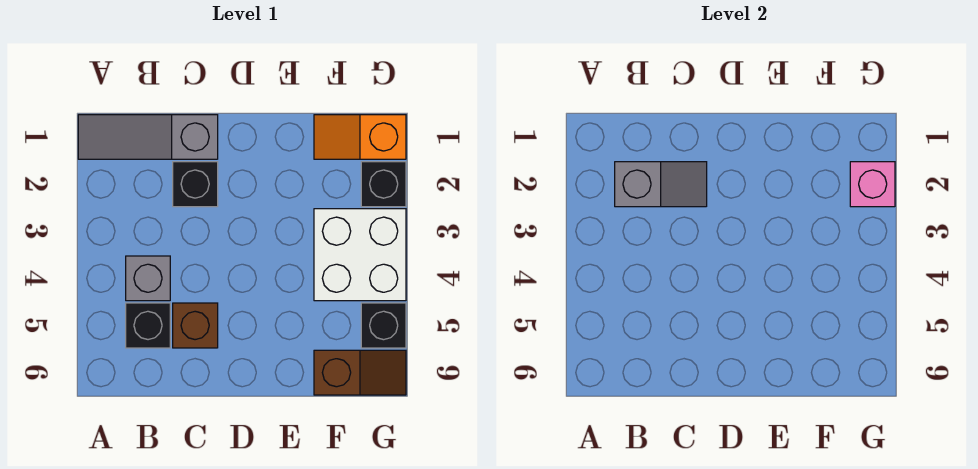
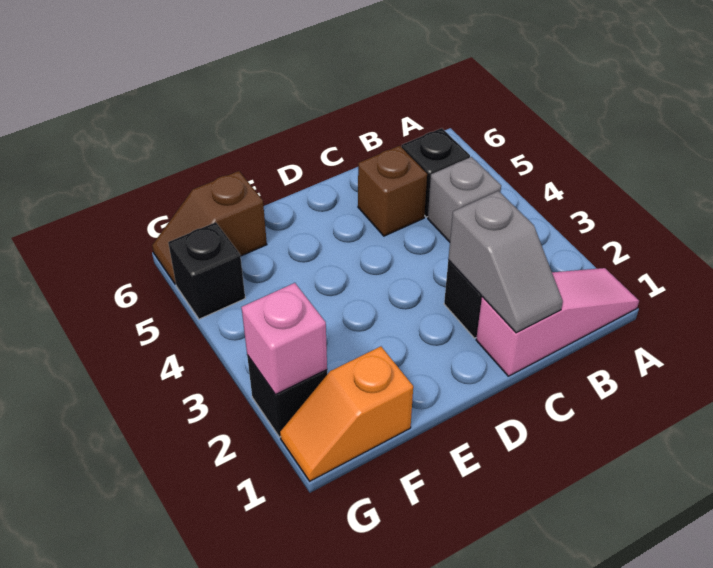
grey 1x3 slope [78,115,218,159] -> pink 1x3 slope [476,268,639,376]
grey 1x2 slope [615,162,707,207] -> grey 1x2 slope turned to [448,191,563,333]
orange 1x2 slope [314,115,406,159] -> orange 1x2 slope turned to [280,346,413,481]
white 2x2 brick [314,209,406,301] -> none

